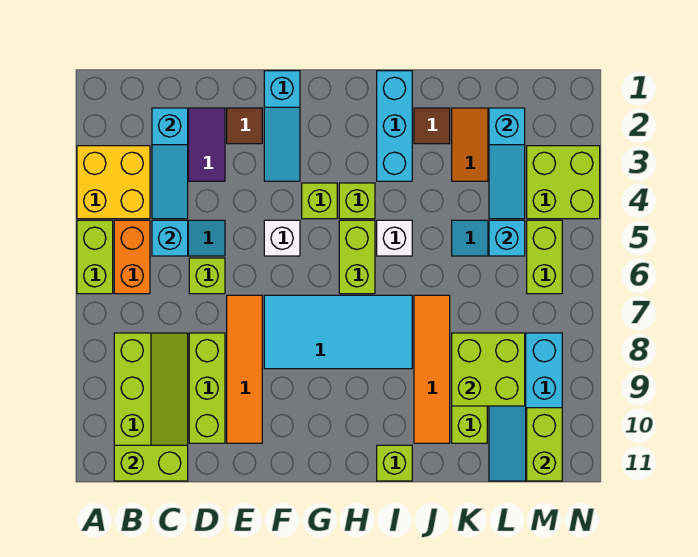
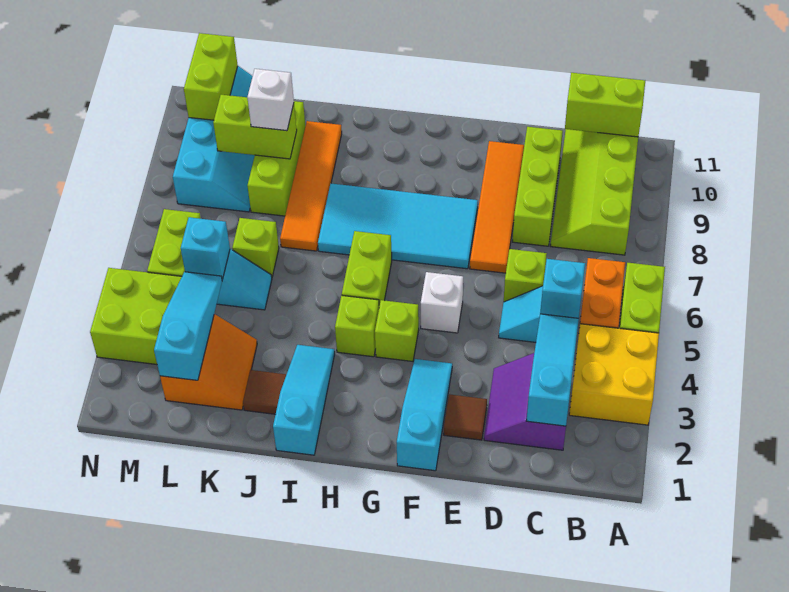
cyan 1x3 brick [377,71,412,181] -> cyan 1x3 slope [273,345,335,455]
white 1x1 brick [377,220,412,256] -> white 1x1 brick moved to [247,69,294,131]
lime 1x1 brick [377,445,412,481] -> lime 1x1 brick moved to [232,218,279,277]
lime 2x2 brick [452,333,525,406] -> lime 1x2 brick [213,95,297,159]

